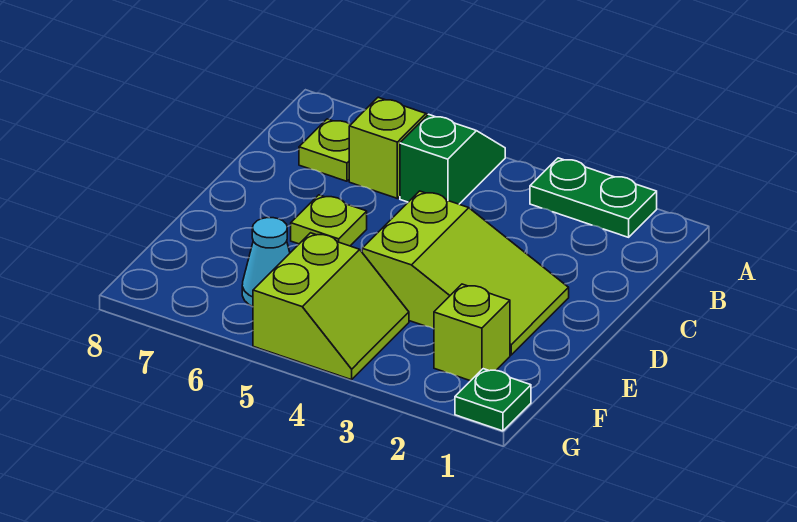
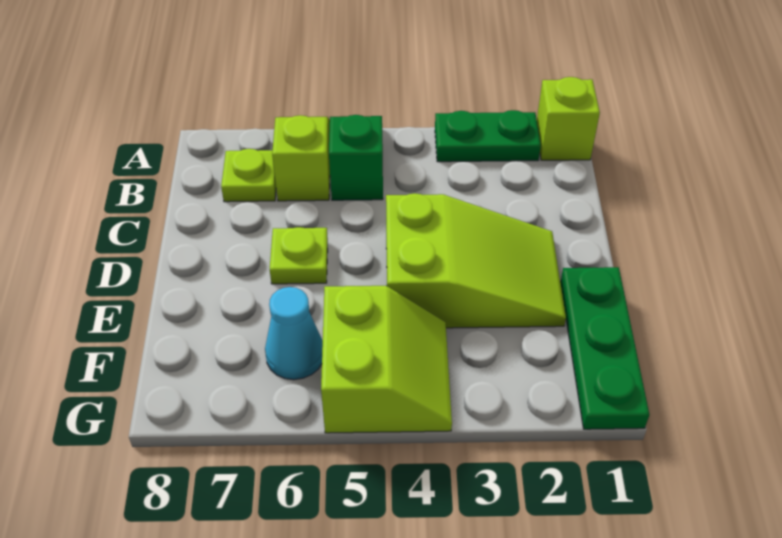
lime 1x1 brick [434,284,510,381] -> lime 1x1 brick moved to [537,77,600,160]
green 1x1 plate [455,369,531,431] -> green 1x3 plate [560,267,649,429]

